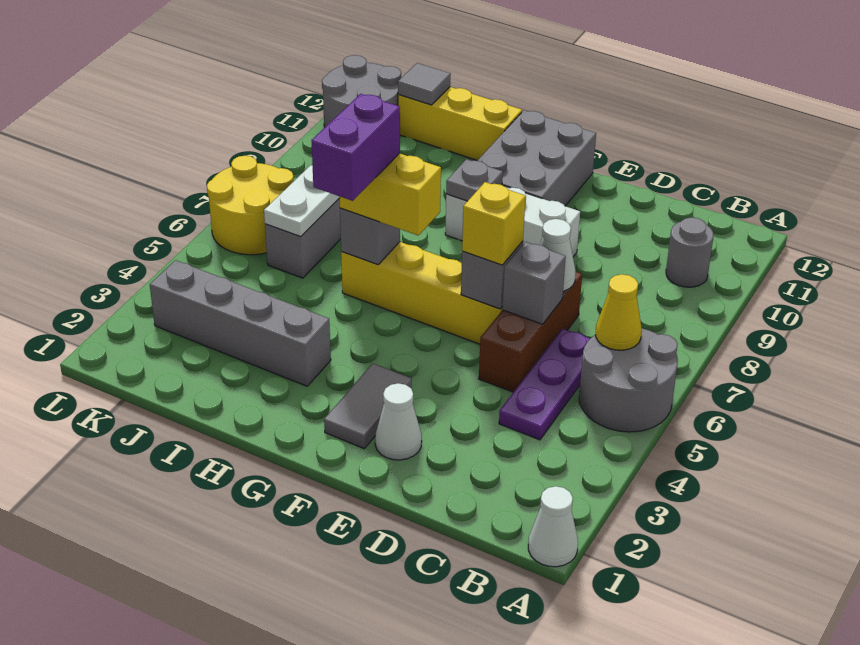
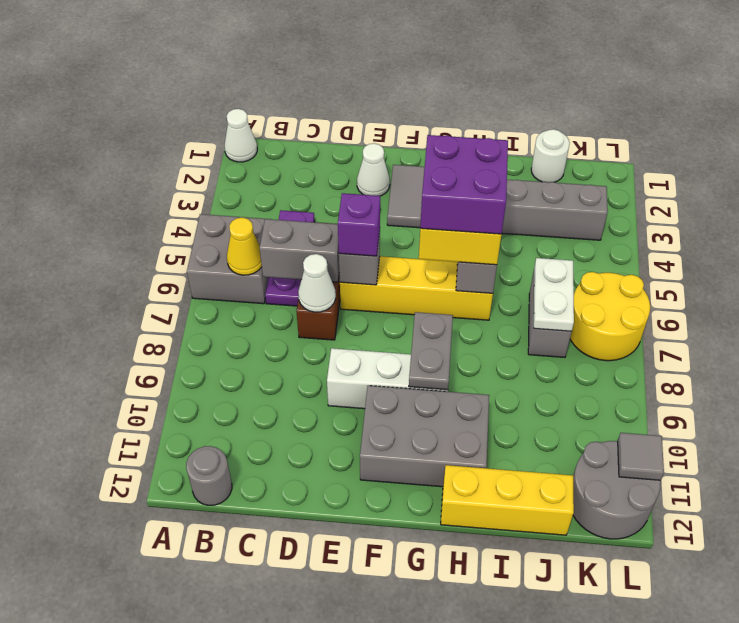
grey 2x2 round brick [579,328,678,432] -> grey 2x2 brick [187,214,268,304]
grey 1x1 round brick [666,217,714,287] -> grey 1x1 round brick moved to [186,446,232,505]
grey 1x1 brick [502,242,566,324] -> grey 1x2 brick [260,219,339,282]
yellow 1x1 brick [462,182,526,265] -> purple 1x1 brick [338,193,380,256]
grey 2x3 brick [477,110,596,206] -> grey 2x3 brick turned to [360,386,489,487]
grey 1x1 plate [446,159,503,201] -> grey 1x2 plate [409,312,453,390]
purple 1x2 brick [311,94,400,201] -> purple 2x2 brick [420,135,508,234]
none -> white 1x1 round brick [531,129,570,182]
grey 1x1 tile [398,63,451,105] -> grey 1x1 tile moved to [618,433,664,480]

